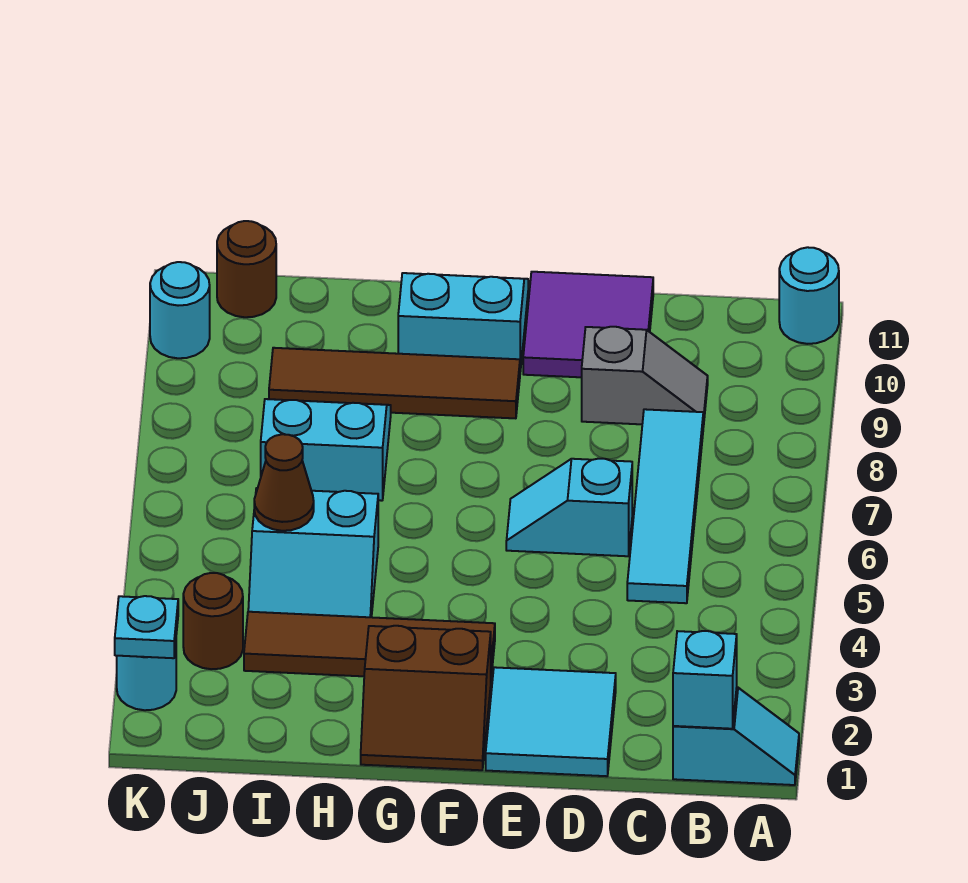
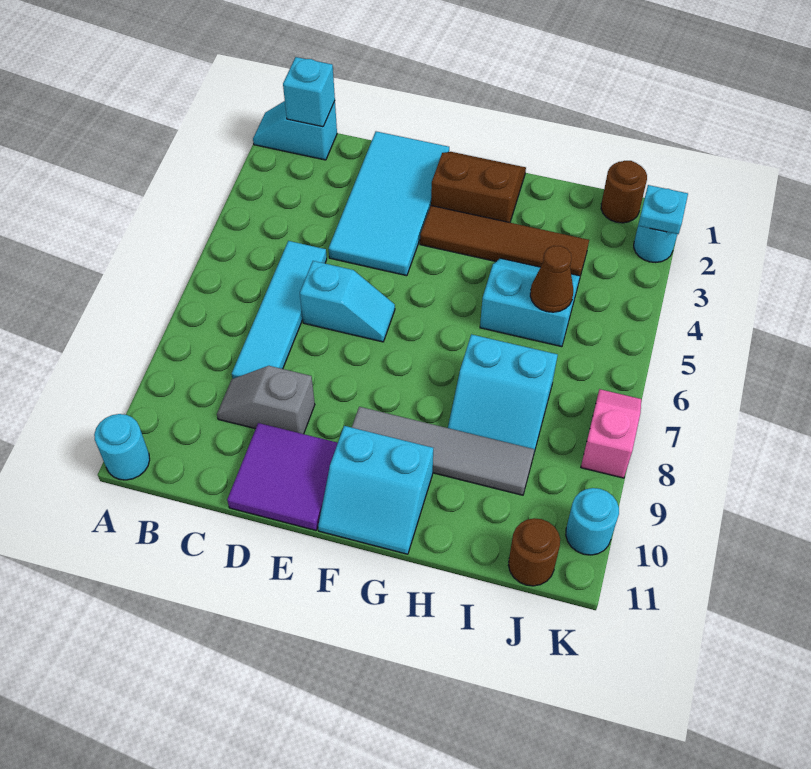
cyan 2x2 tile [486,667,616,776] -> cyan 2x4 tile [329,131,449,276]
brown 1x4 tile [269,348,520,418] -> grey 1x4 tile [352,407,534,495]
brown 1x1 round brick [183,573,243,669] -> brown 1x1 round brick moved to [601,161,647,223]
none -> pink 1x2 slope [581,389,641,478]

